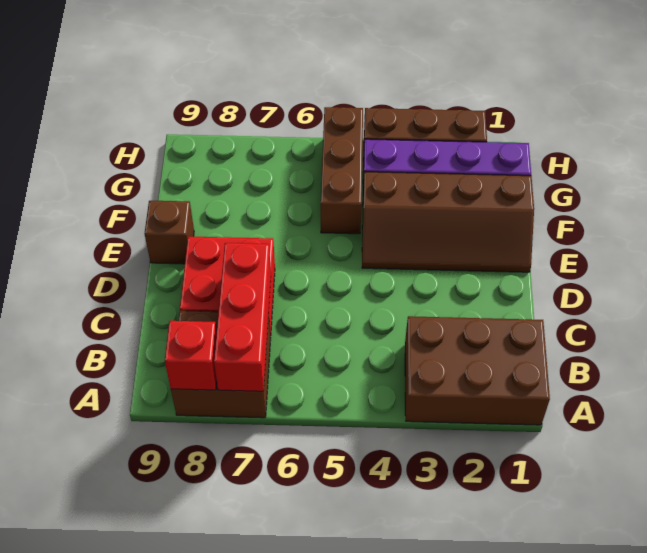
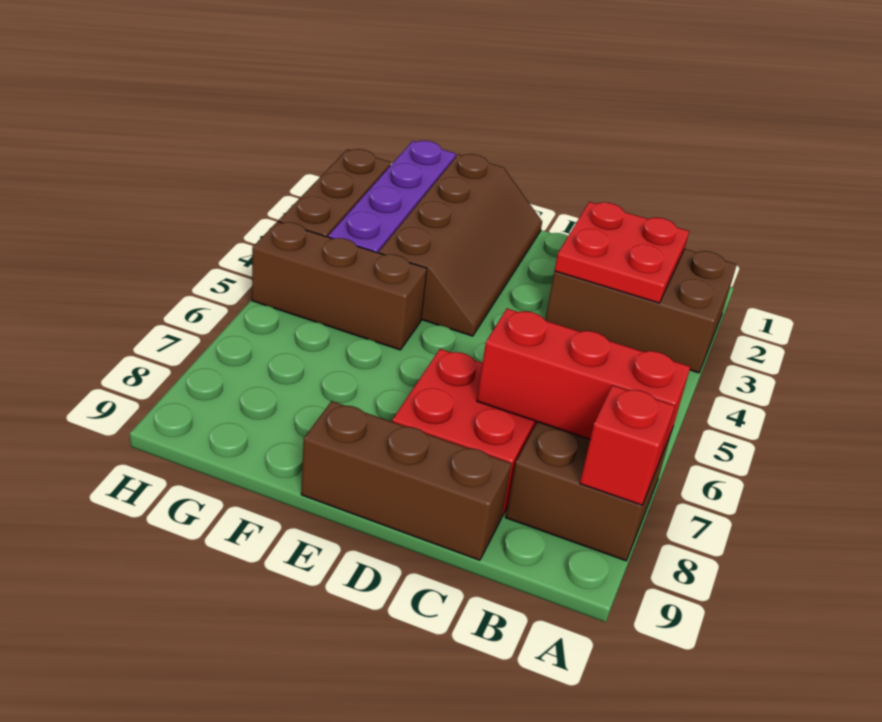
brown 2x3 brick [405,316,550,425] -> brown 2x3 brick turned to [545,249,737,373]
none -> red 2x2 plate [555,202,689,303]
brown 1x1 brick [145,201,194,264] -> brown 1x3 brick [301,401,512,560]

